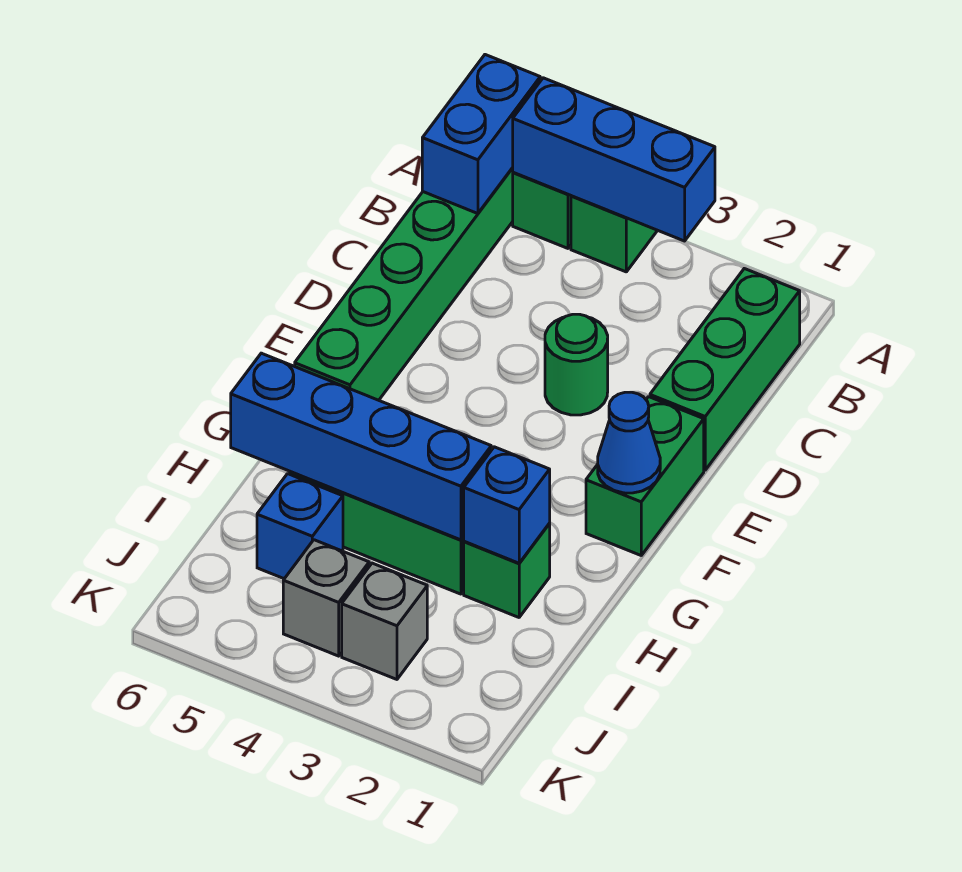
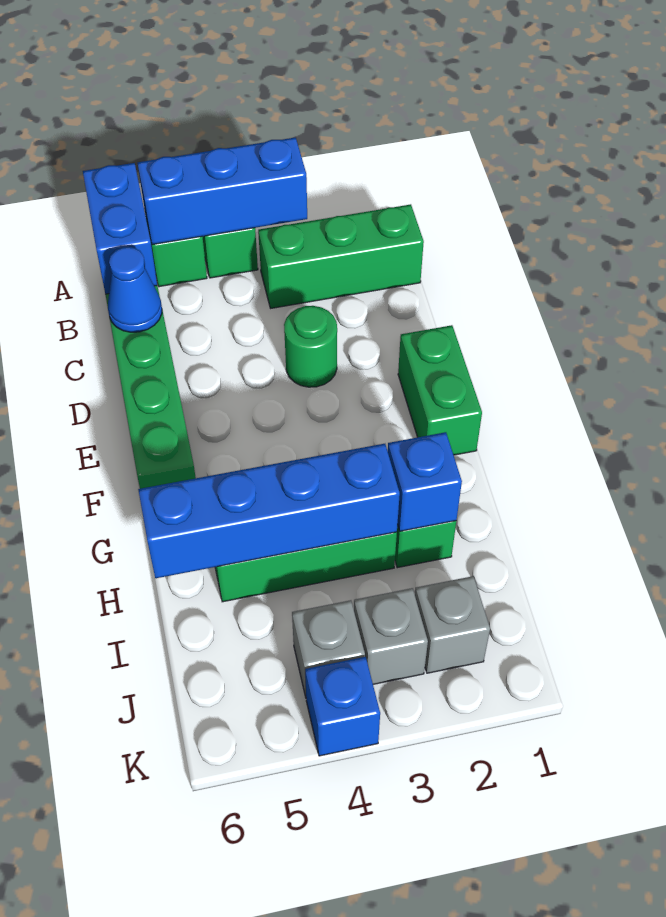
green 1x3 brick [650,268,800,470] -> green 1x3 brick turned to [258,204,424,308]
blue 1x1 cone [598,392,660,493] -> blue 1x1 cone moved to [108,247,162,332]
blue 1x1 brick [257,474,343,579] -> blue 1x1 brick moved to [305,657,380,756]
none -> grey 1x1 brick [415,576,490,673]

